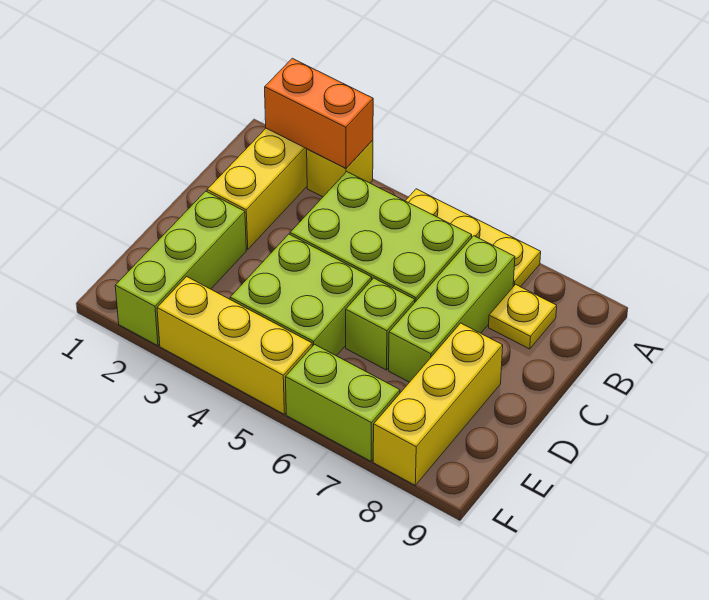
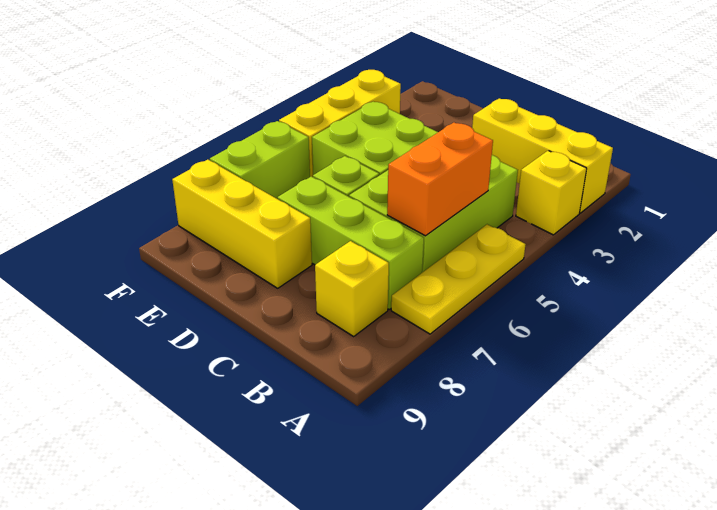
orange 1x2 brick [265,58,373,168] -> orange 1x2 brick moved to [387,123,493,236]
yellow 1x1 plate [488,284,557,349] -> yellow 1x1 brick [315,241,389,336]
lime 1x3 brick [115,191,246,346] -> none

